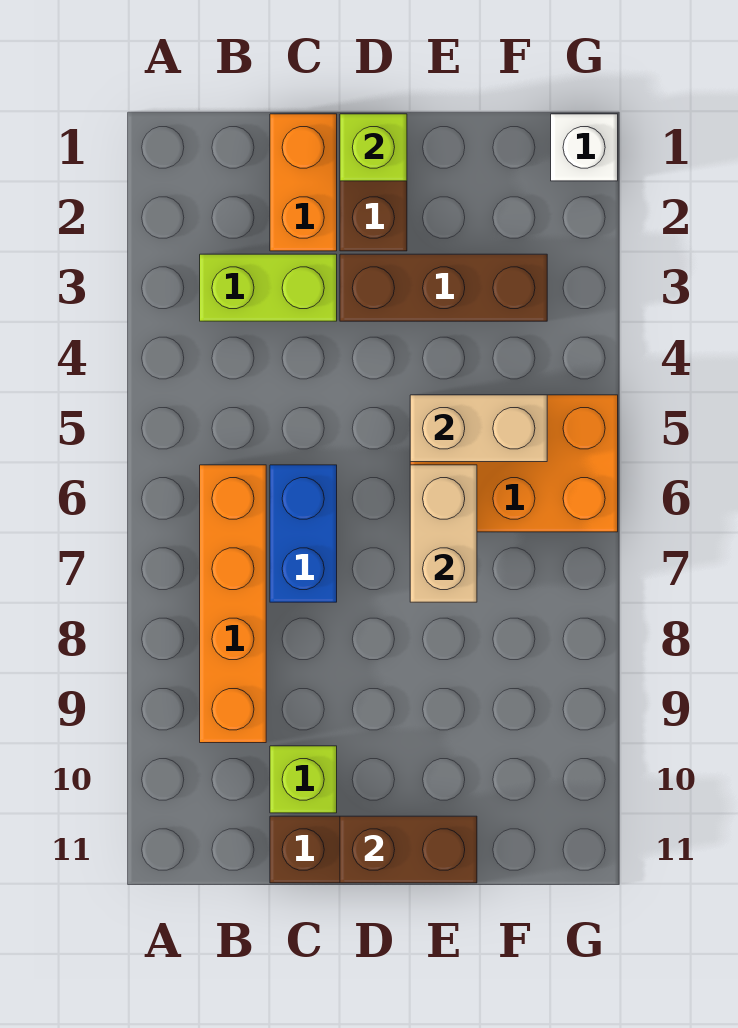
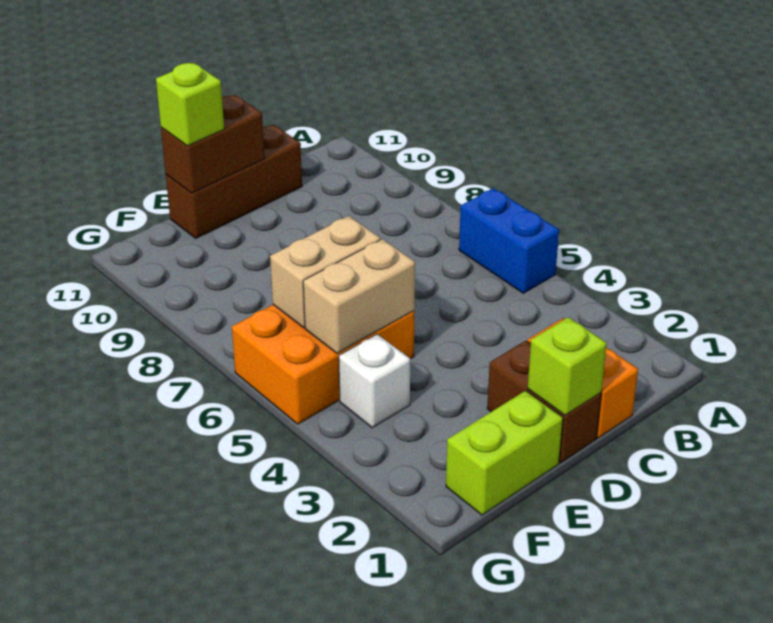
lime 1x2 brick [200,254,337,321] -> lime 1x2 brick moved to [446,391,563,515]
orange 1x4 brick [200,465,266,743] -> none
blue 1x2 brick [270,465,337,602] -> blue 1x2 brick moved to [459,188,559,293]
lime 1x1 brick [270,746,337,813] -> lime 1x1 brick moved to [156,63,224,146]
brown 1x3 brick [340,254,547,321] -> none
tan 1x2 brick [410,465,477,602] -> tan 1x2 brick turned to [270,216,381,328]
white 1x1 brick [551,114,618,181] -> white 1x1 brick moved to [339,334,410,428]

